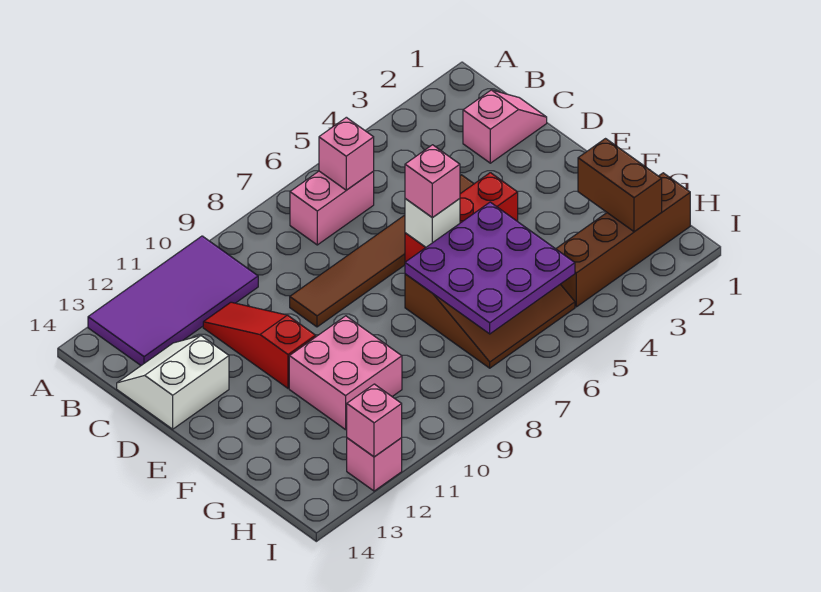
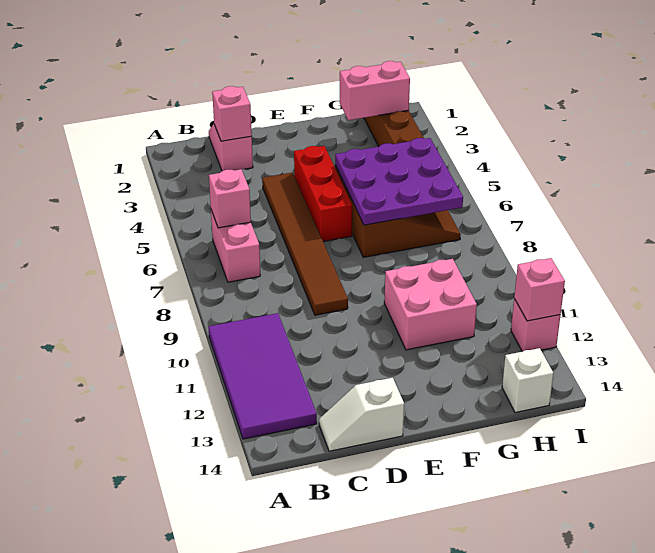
red 1x3 slope [203,302,316,388] -> none
white 2x2 slope [117,336,229,429] -> white 1x2 slope [319,378,404,451]
white 1x1 brick [405,199,460,247] -> white 1x1 brick moved to [502,348,553,413]
pink 1x1 brick [405,145,460,218] -> pink 1x1 brick moved to [212,86,252,141]
brown 1x2 brick [578,139,662,232] -> pink 1x2 brick [340,61,410,120]

